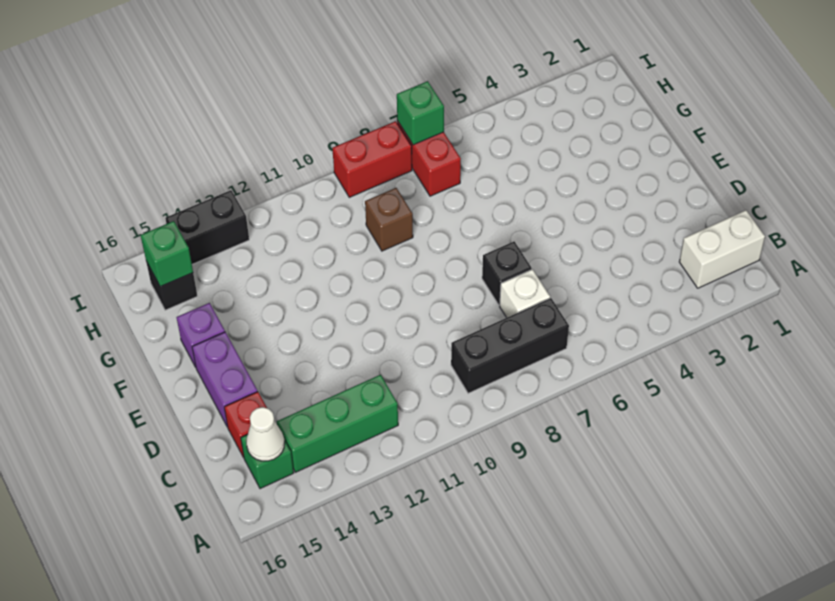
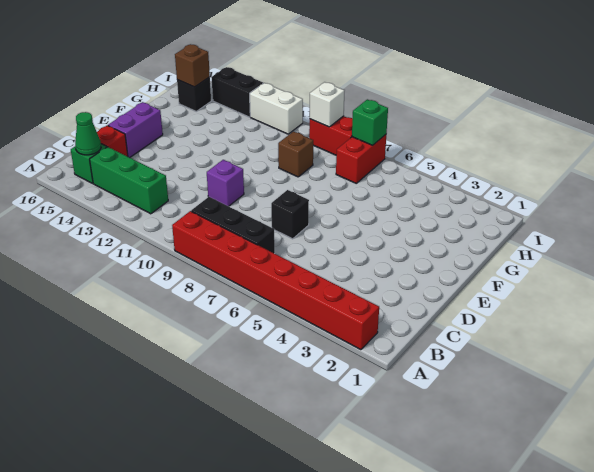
none -> red 1x8 brick [172,211,379,350]
white 1x2 brick [679,210,765,288] -> white 1x2 brick moved to [250,83,303,134]
white 1x1 cone [246,407,285,461] -> green 1x1 cone [75,112,101,155]
white 1x1 brick [500,269,550,318] -> white 1x1 brick moved to [310,82,345,127]
purple 1x1 brick [176,303,225,367] -> purple 1x1 brick moved to [207,160,244,206]
green 1x1 brick [141,221,193,287] -> brown 1x1 brick [175,44,210,87]

